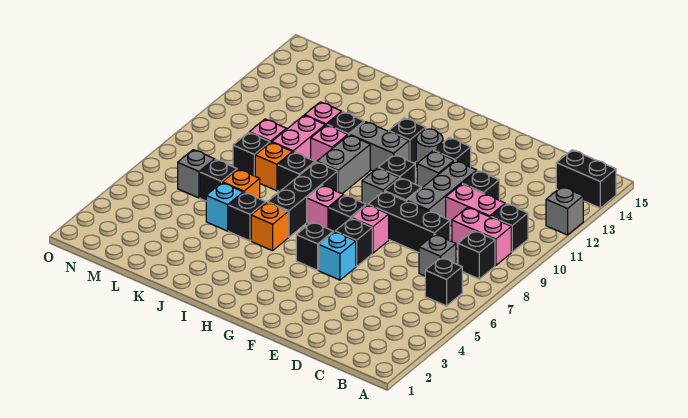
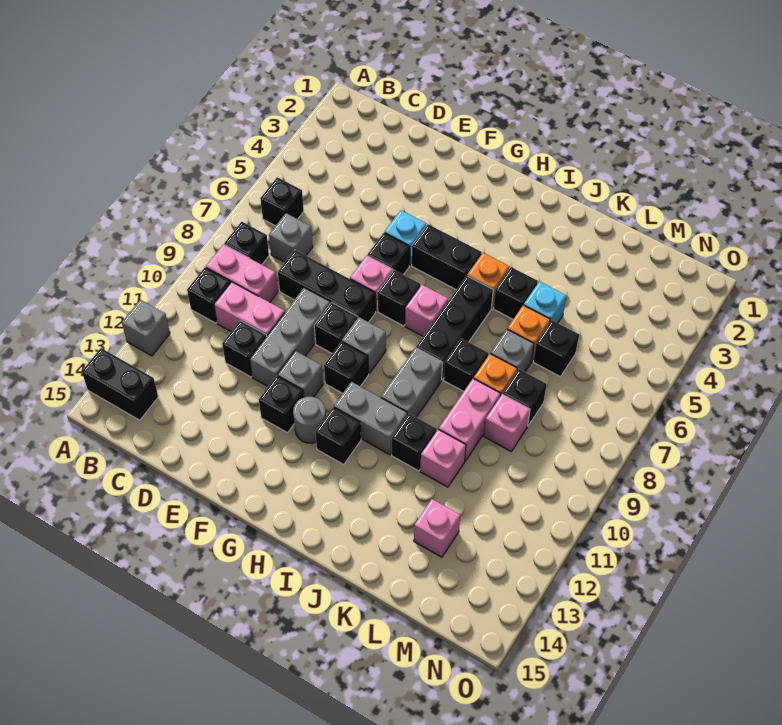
black 1x1 brick [296,222,333,270] -> black 1x2 brick [411,224,482,290]
pink 1x1 brick [311,125,348,162] -> pink 1x1 brick moved to [414,499,460,557]
grey 1x1 brick [178,150,215,198] -> grey 1x1 brick moved to [491,329,534,372]

